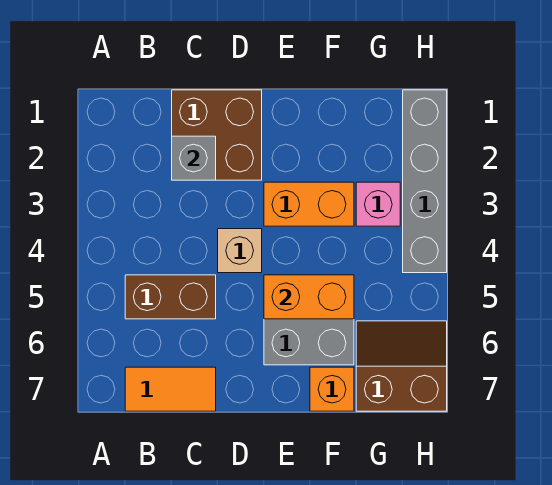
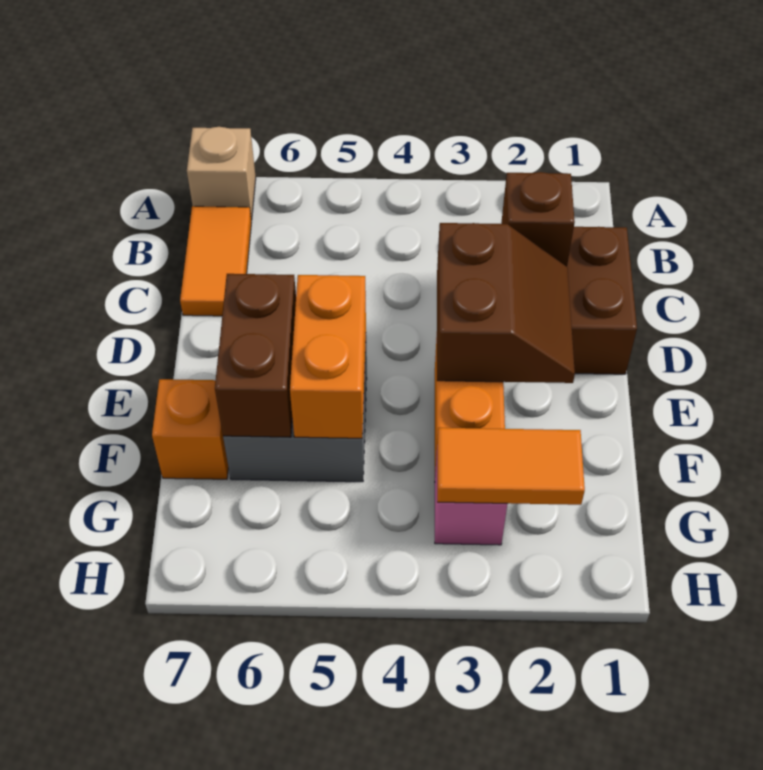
brown 1x2 brick [125,275,216,319] -> brown 1x2 brick moved to [215,274,296,437]
grey 1x1 brick [172,136,216,180] -> brown 1x1 brick [501,172,575,267]
tan 1x1 brick [218,229,262,273] -> tan 1x1 brick moved to [187,127,256,220]
none -> orange 1x2 tile [437,428,585,505]
brown 2x2 slope [356,321,447,411] -> brown 2x2 slope moved to [437,223,575,383]
grey 1x4 brick [403,90,447,273] -> none

